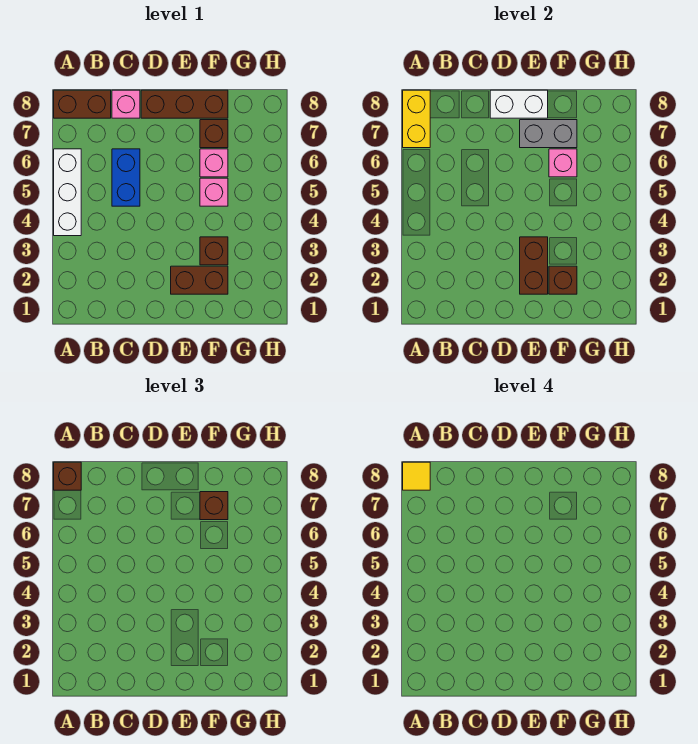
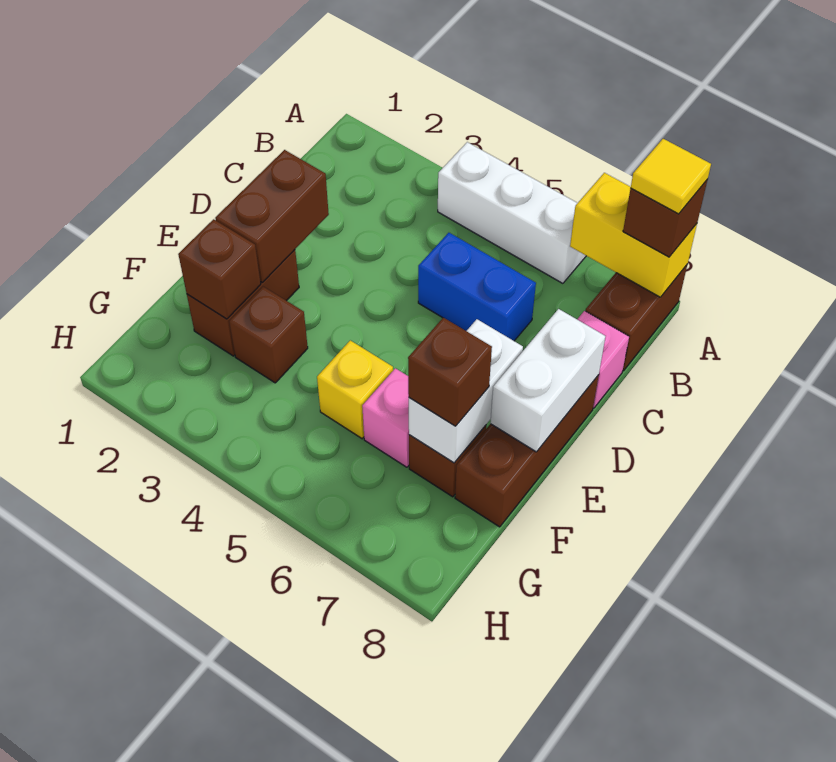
brown 1x2 brick [520,237,548,294] -> brown 1x2 brick turned to [215,150,329,283]
grey 1x2 brick [520,120,577,148] -> white 1x2 brick [409,319,523,463]
pink 1x1 brick [200,178,228,206] -> yellow 1x1 brick [317,340,393,438]
pink 1x1 brick [549,149,577,177] -> none

